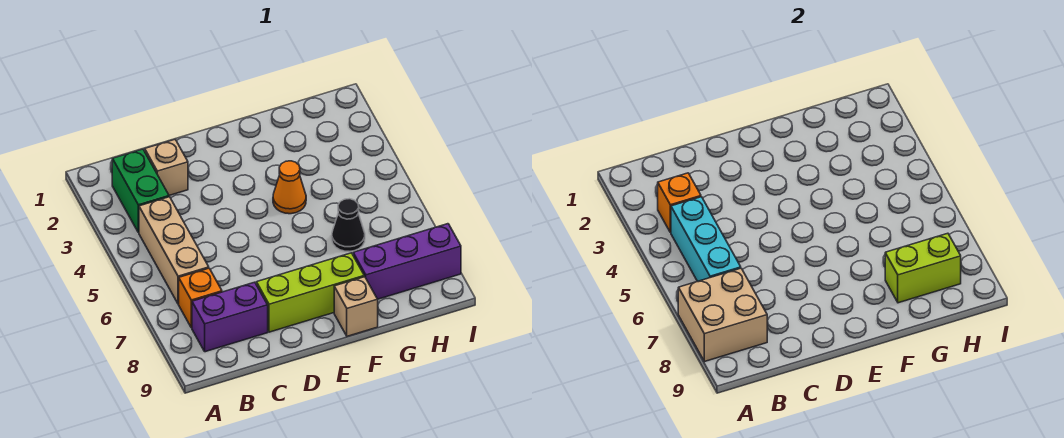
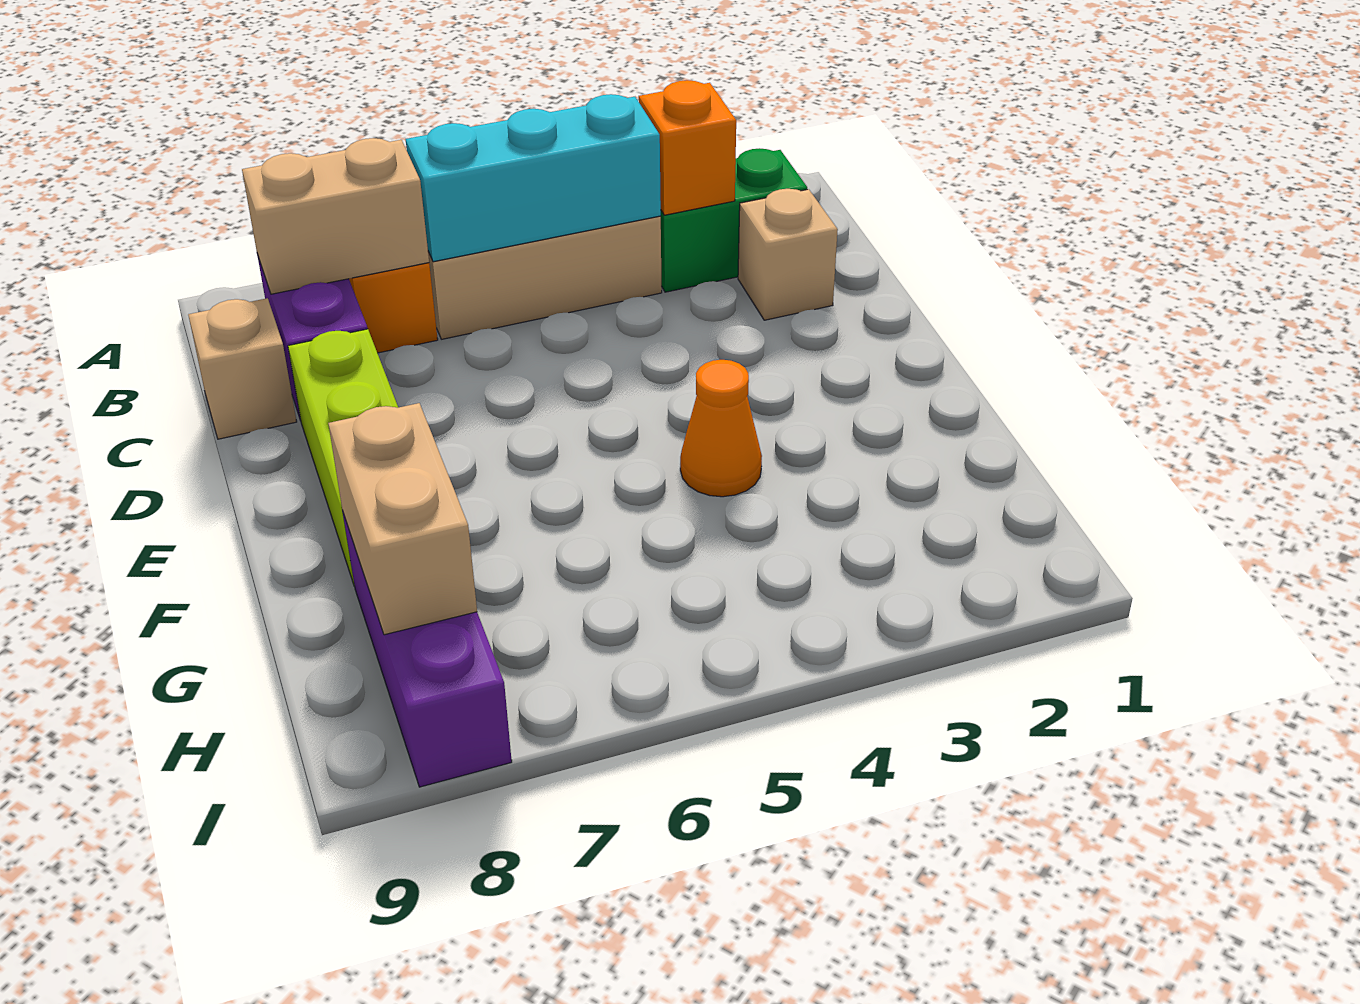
tan 2x2 brick [678,268,767,362] -> tan 1x2 brick [242,138,429,294]
tan 1x1 brick [334,277,378,336] -> tan 1x1 brick moved to [188,298,297,439]
black 1x1 cone [332,199,365,251] -> none
lime 1x2 brick [885,233,961,303] -> tan 1x2 brick [328,403,477,635]

